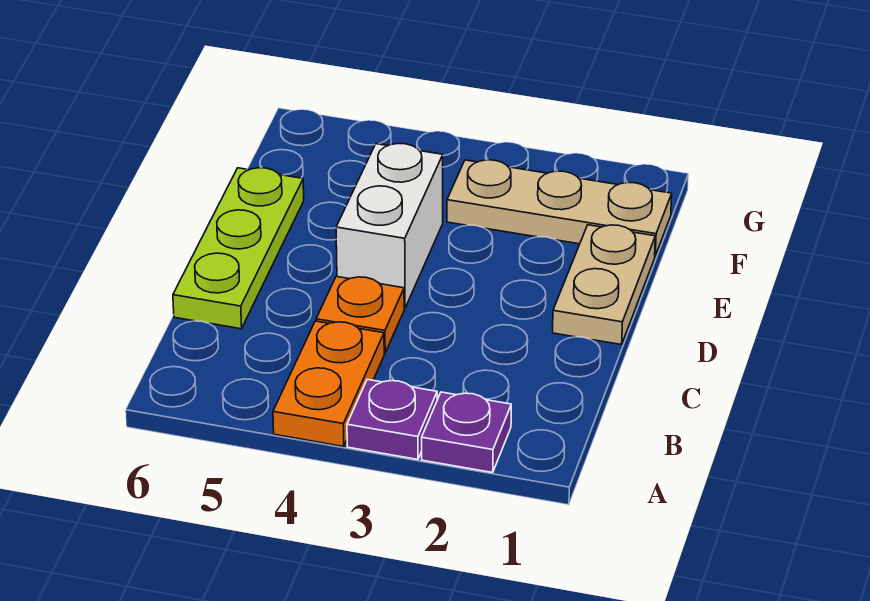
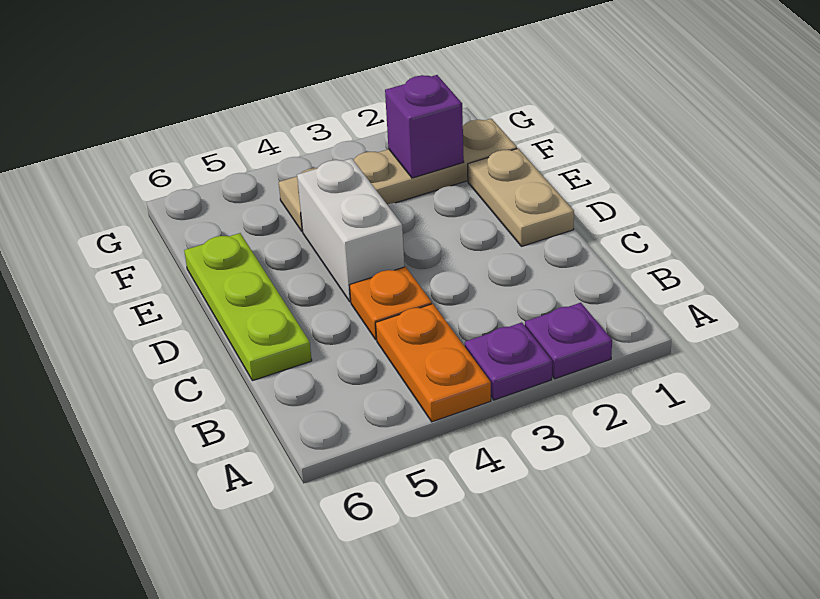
tan 1x3 plate [447,160,672,256] -> tan 1x4 plate [279,119,517,232]
none -> purple 1x1 brick [385,75,464,178]

